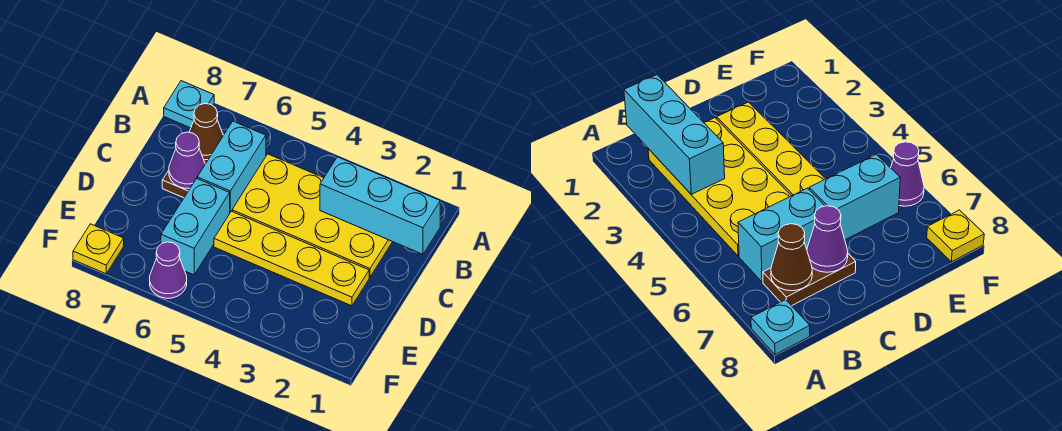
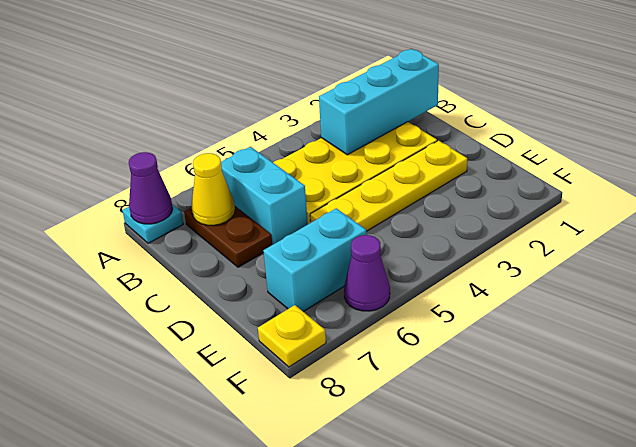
brown 1x1 cone [189,103,223,160] -> yellow 1x1 cone [191,153,235,225]
purple 1x1 cone [169,132,205,188] -> purple 1x1 cone moved to [129,152,173,224]
cyan 1x2 brick [161,179,230,275] -> cyan 1x2 brick turned to [263,208,366,312]

